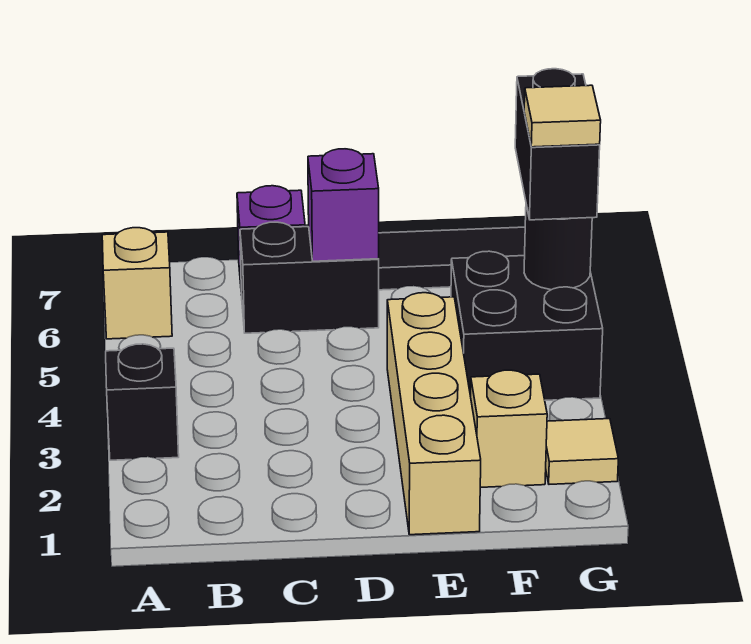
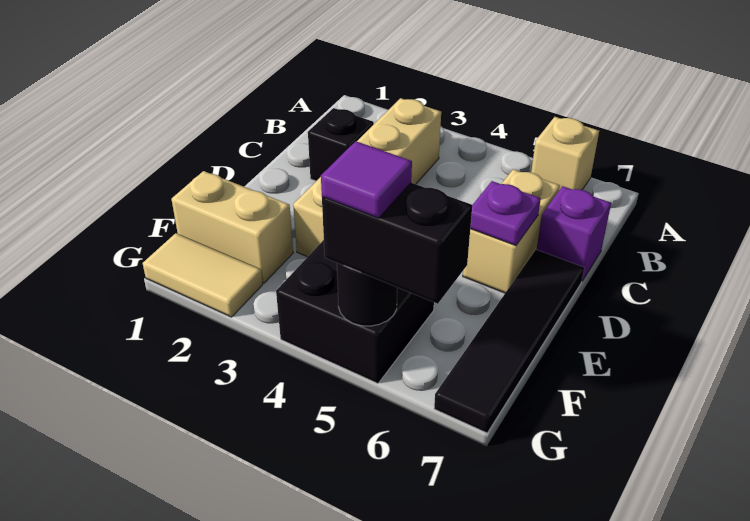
black 1x1 brick [106,344,179,460] -> black 1x1 brick moved to [308,108,374,181]
black 1x2 brick [240,222,379,333] -> tan 1x2 brick [463,169,560,293]
purple 1x1 brick [308,149,379,261] -> purple 1x1 plate [470,181,541,246]
tan 1x4 brick [387,293,481,535] -> tan 1x4 brick turned to [293,98,441,257]
tan 1x1 brick [471,370,547,487] -> tan 1x2 brick [172,171,293,283]
tan 1x1 tile [546,419,618,484] -> tan 1x2 tile [143,233,263,317]
tan 1x1 tile [524,85,601,147] -> purple 1x1 tile [321,141,412,218]

